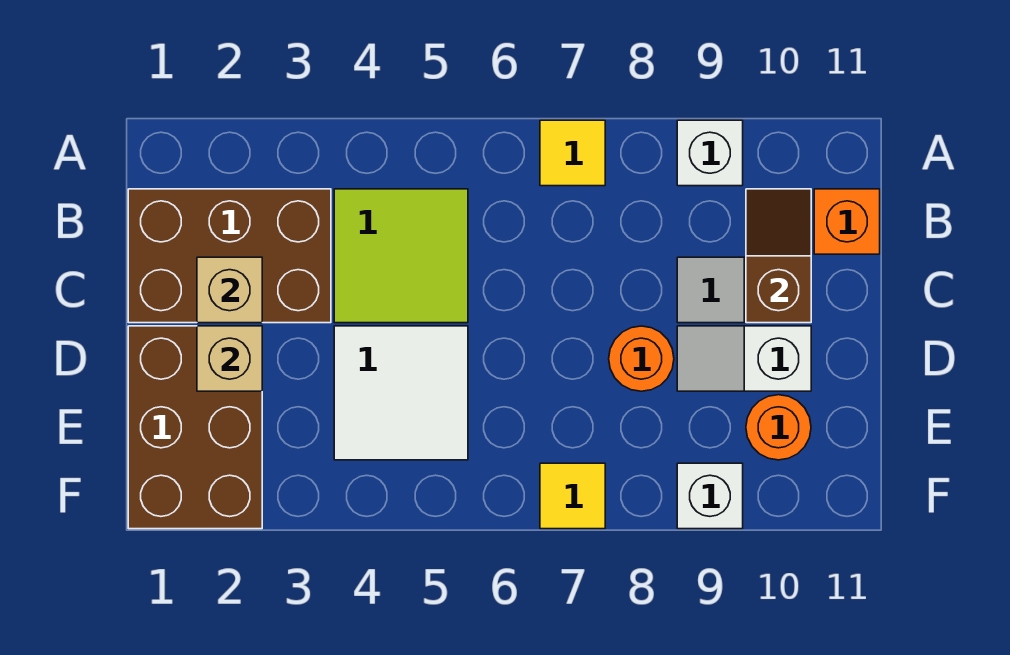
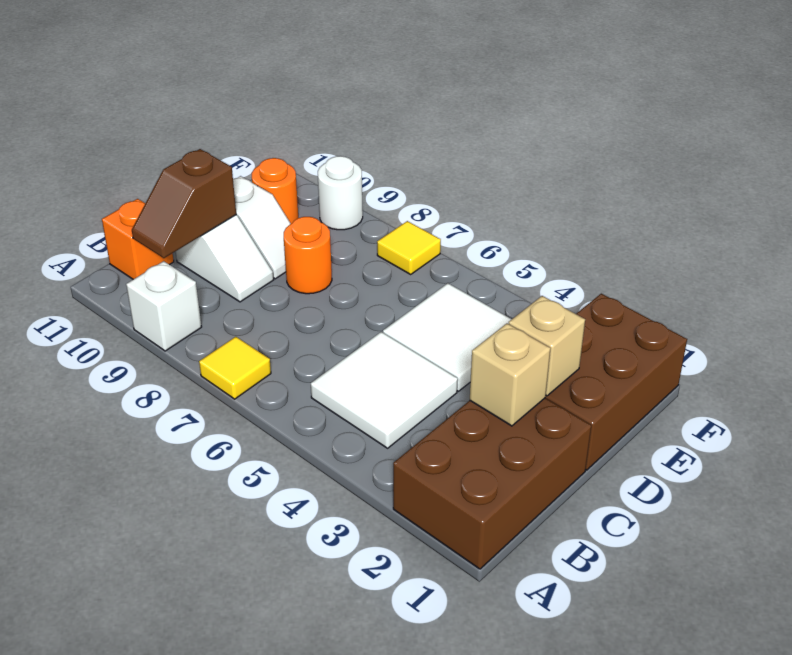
brown 2x3 brick [128,189,331,323] -> brown 2x3 brick turned to [393,398,591,569]
lime 2x2 tile [334,189,468,323] -> white 2x2 tile [311,332,458,448]
white 1x1 brick [677,463,743,529] -> white 1x1 round brick [318,156,363,230]

